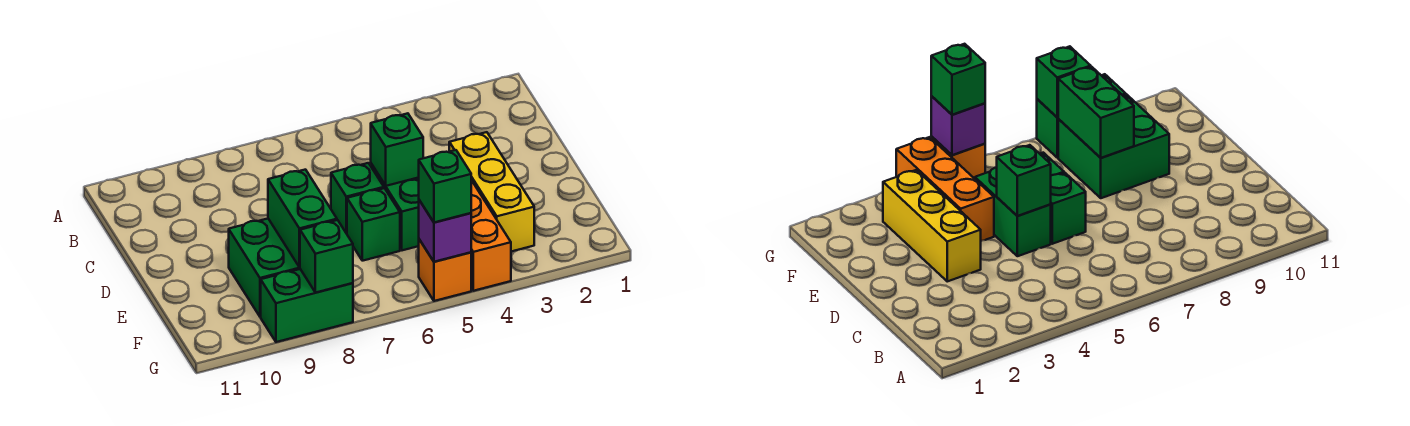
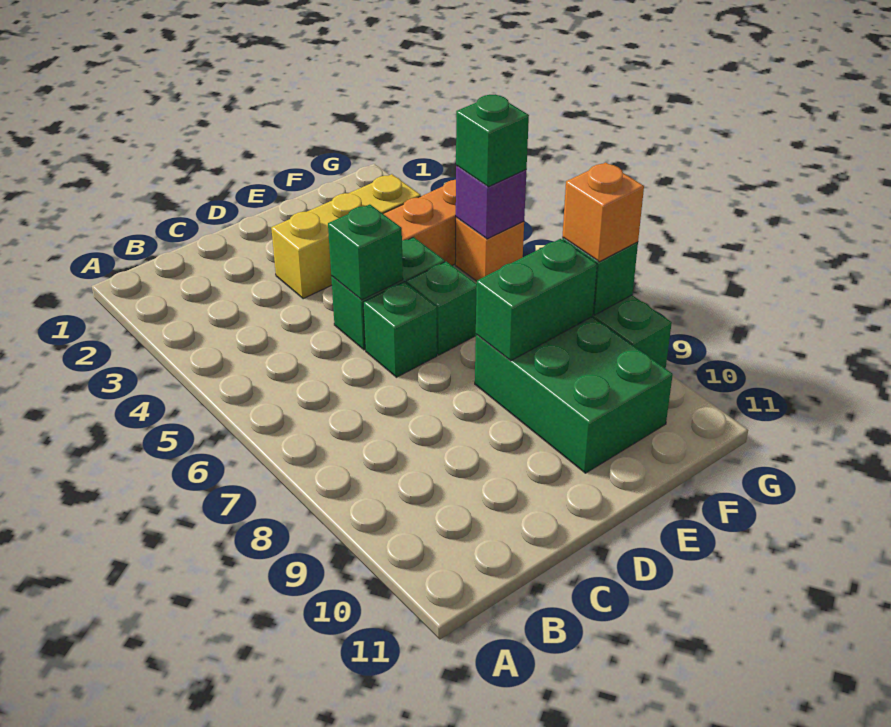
green 2x2 brick [229,219,300,317] -> green 2x3 brick [475,317,673,473]
none -> orange 1x1 brick [562,162,644,262]

